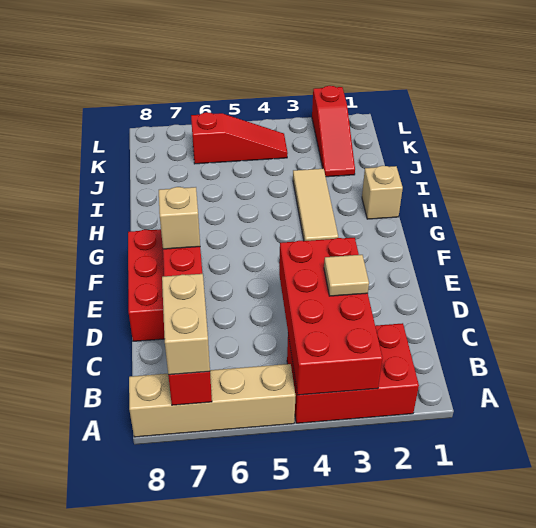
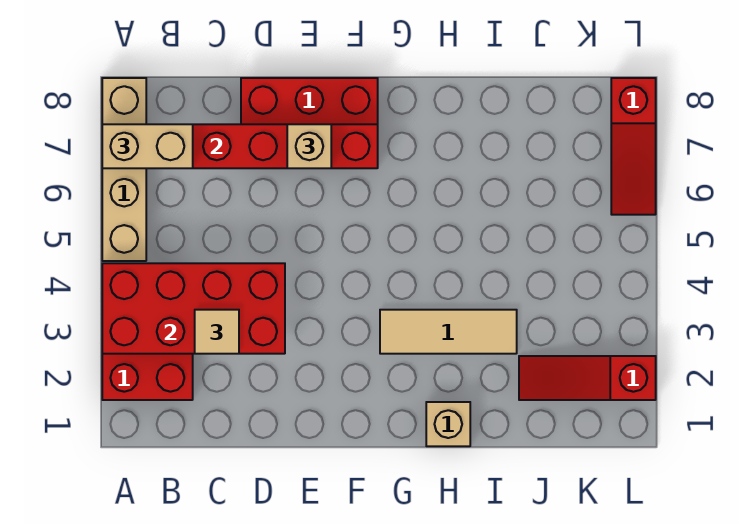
red 1x3 slope [191,112,288,164] -> red 1x3 slope moved to [611,78,656,215]

